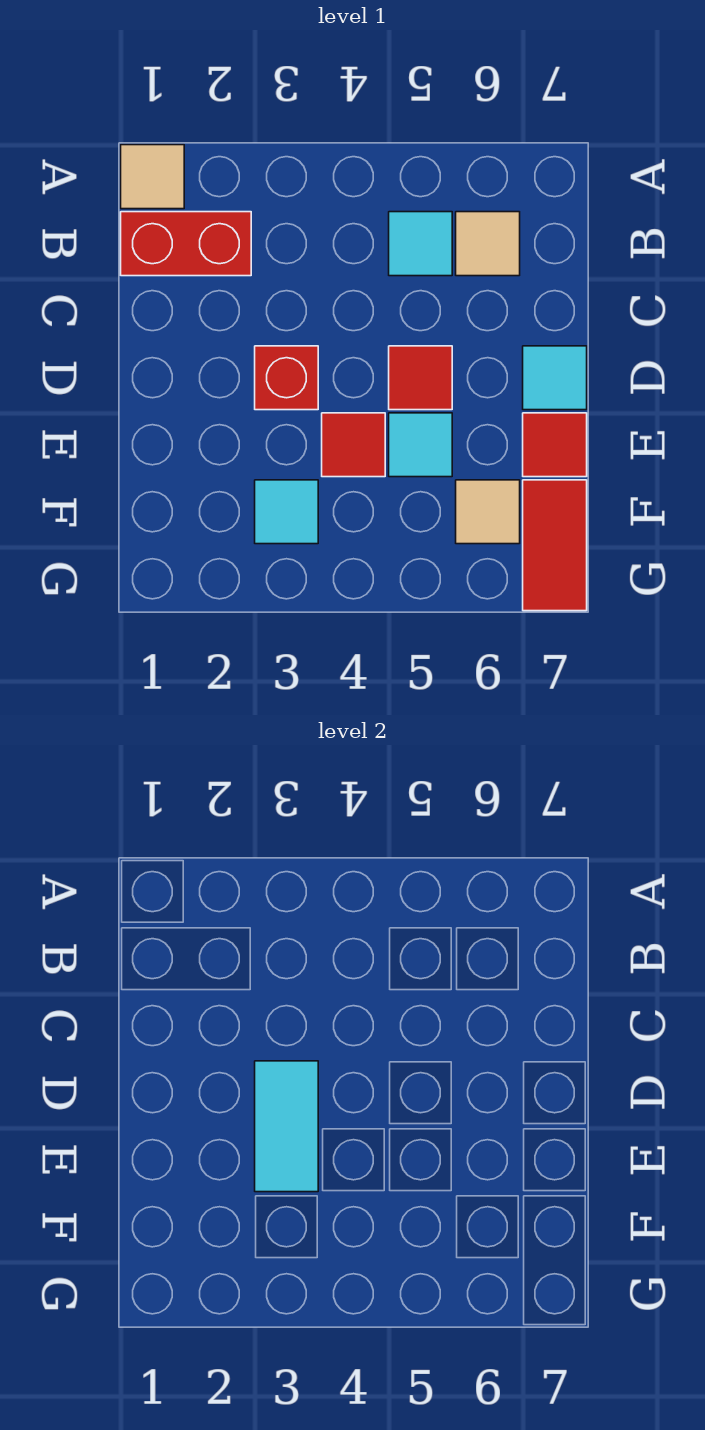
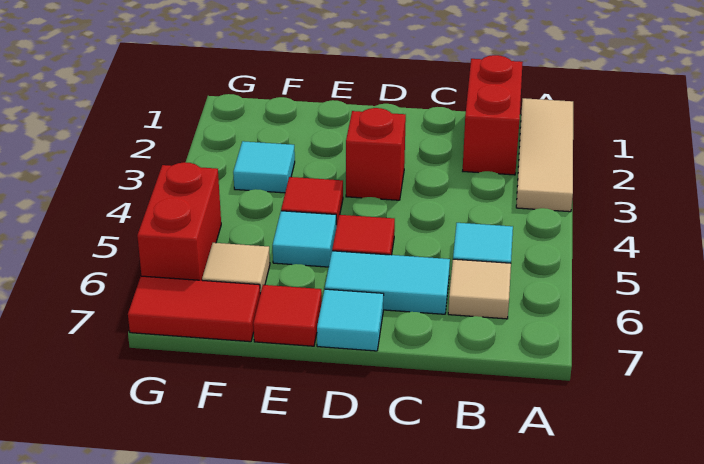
tan 1x1 tile [121,145,184,209] -> tan 1x3 tile [516,98,573,212]
cyan 1x2 tile [255,1061,318,1192] -> cyan 1x2 tile moved to [325,251,450,314]
none -> red 1x2 brick [137,162,221,280]

